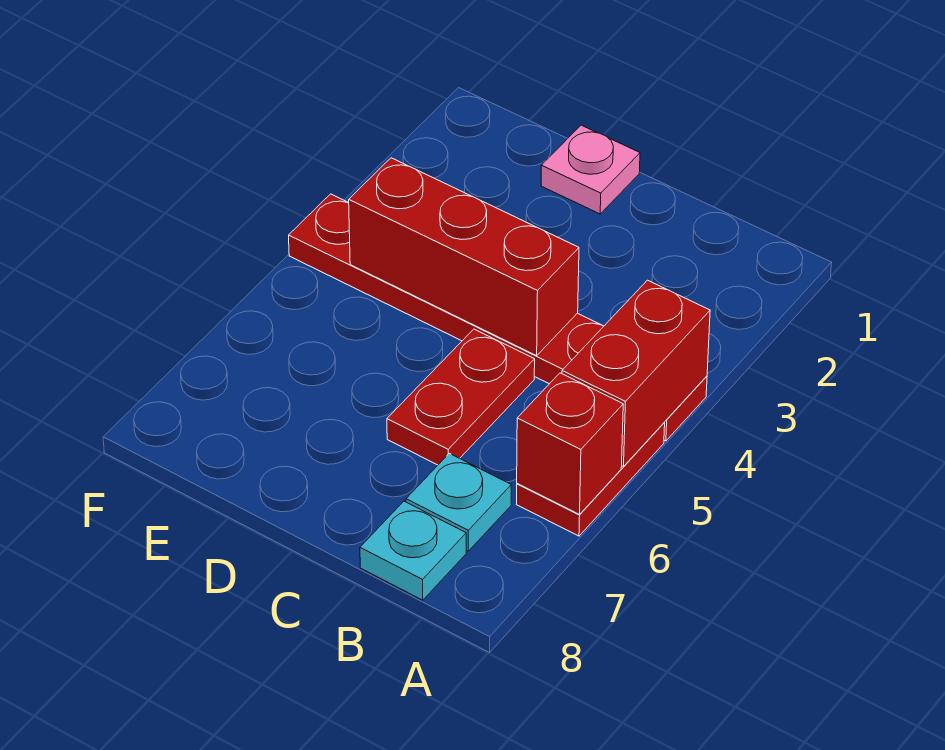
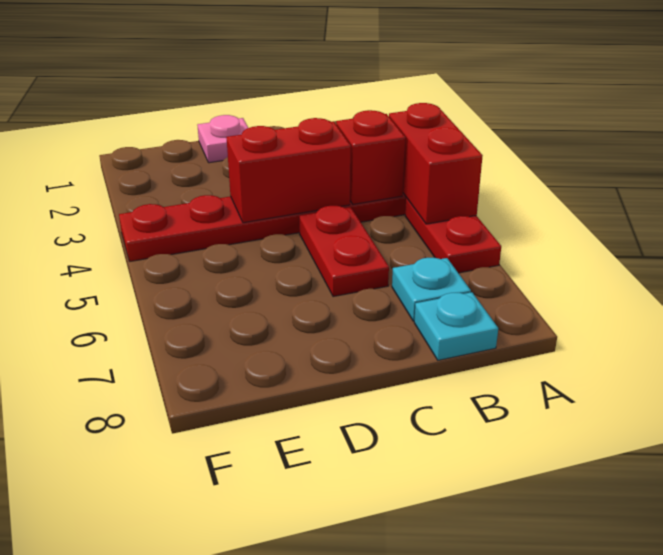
red 1x1 brick [517,373,623,515] -> red 1x1 brick moved to [336,110,405,204]
red 1x3 brick [349,158,579,356] -> red 1x2 brick [227,118,351,223]

